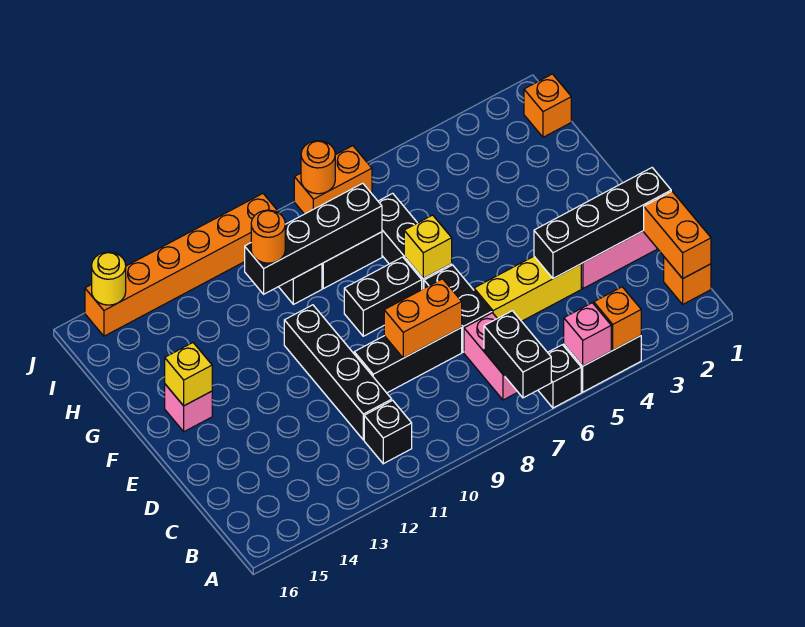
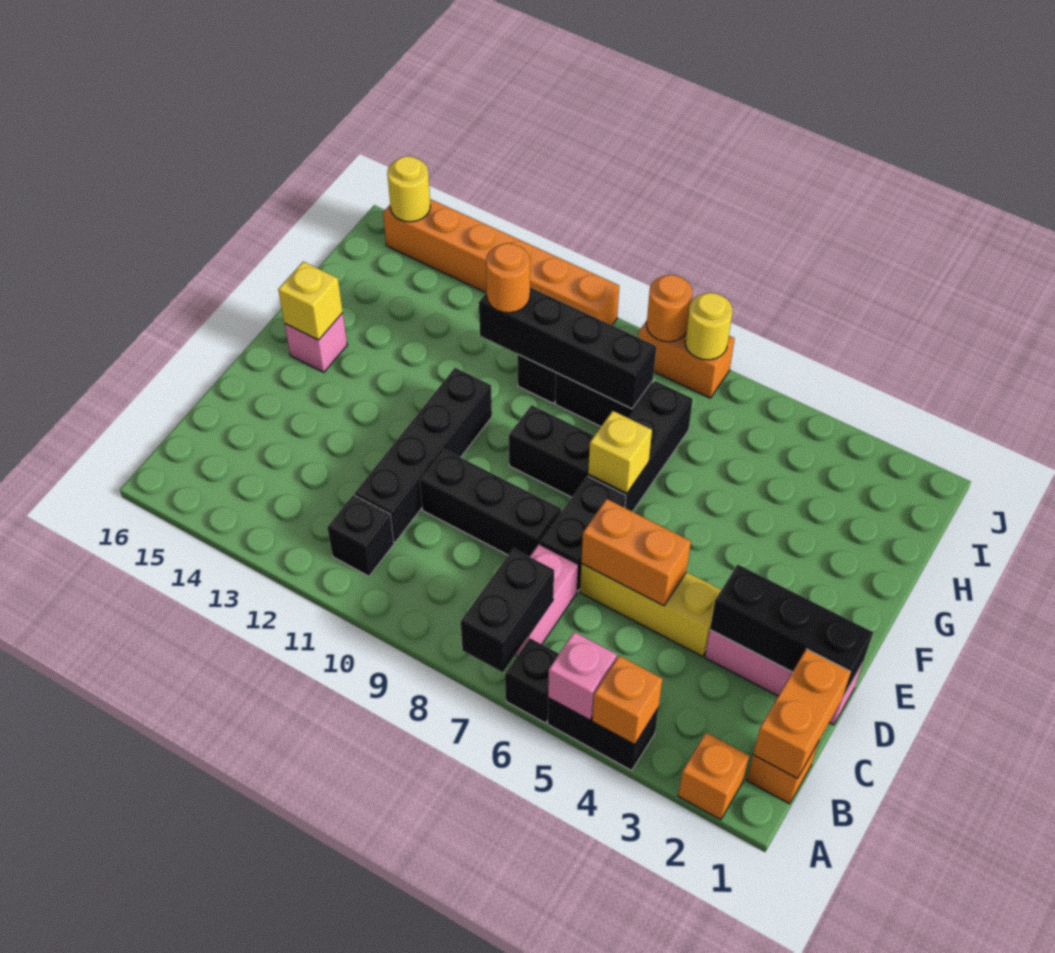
black 1x4 brick [534,168,671,278] -> black 1x3 brick [710,565,873,697]
orange 1x2 brick [384,279,462,358] -> orange 1x2 brick moved to [581,499,691,606]
orange 1x1 brick [524,74,571,137] -> orange 1x1 brick moved to [678,733,749,820]
none -> yellow 1x1 round brick [685,293,732,360]

